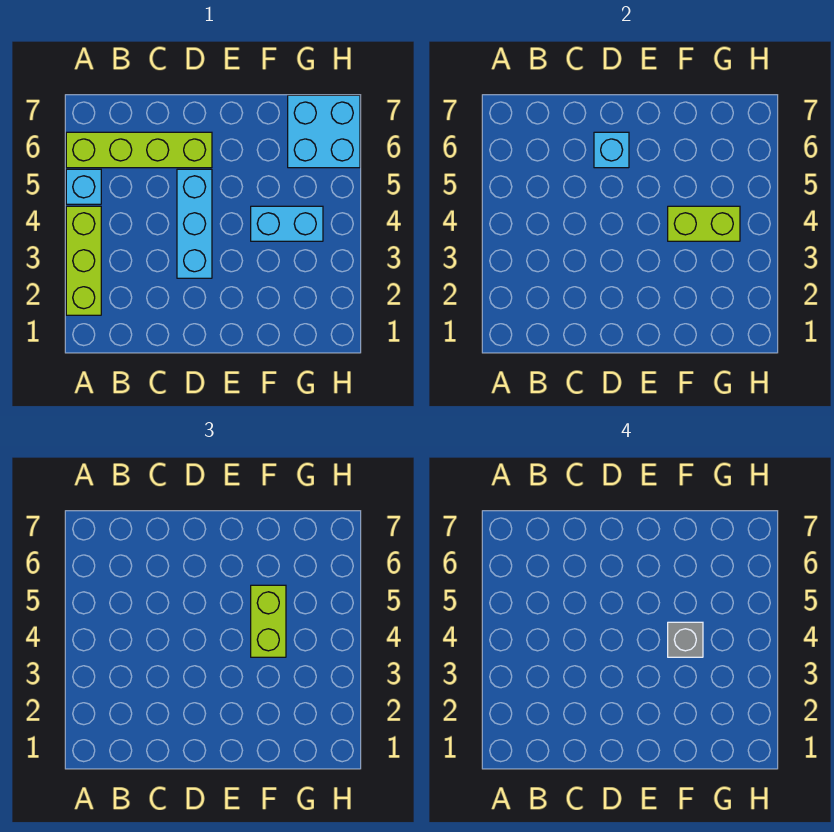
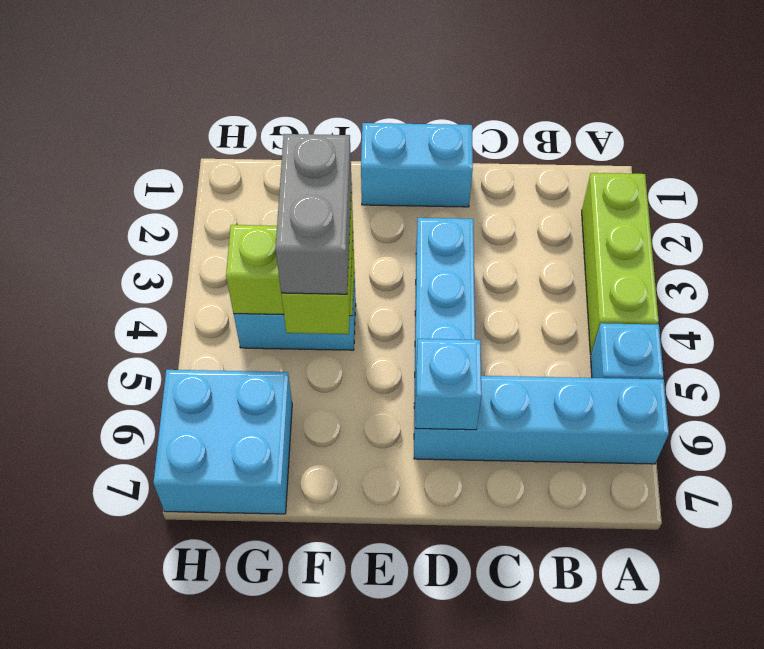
lime 1x4 brick [66,132,212,168] -> cyan 1x4 brick [414,376,669,464]
none -> cyan 1x2 brick [361,123,473,207]
grey 1x1 brick [668,622,703,657] -> grey 1x2 brick [275,134,352,294]

